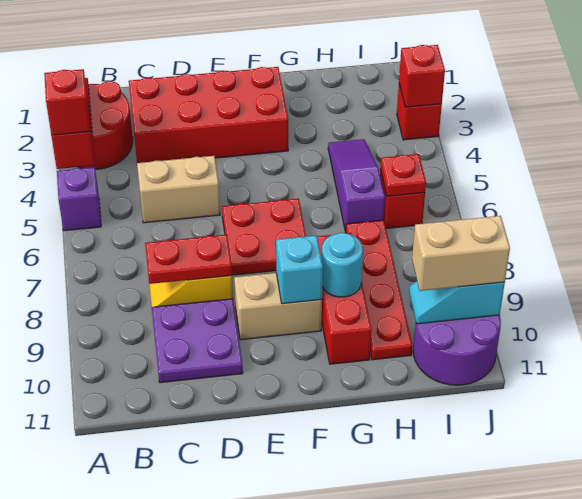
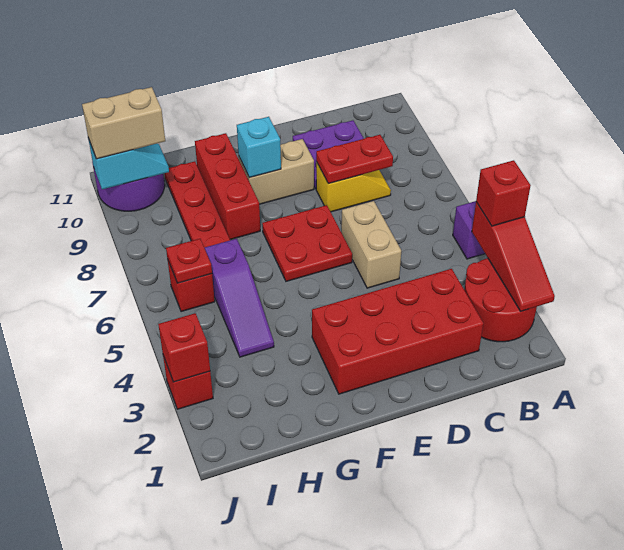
tan 1x2 brick [137,156,220,223] -> tan 1x2 brick turned to [341,201,401,288]
cyan 1x1 round brick [322,233,363,297] -> none

